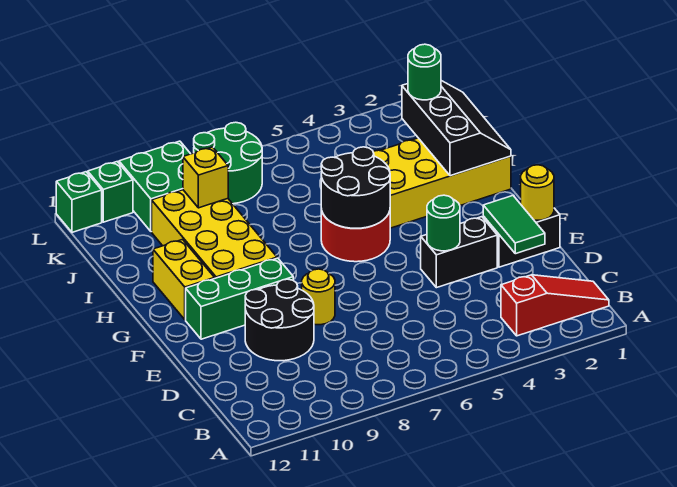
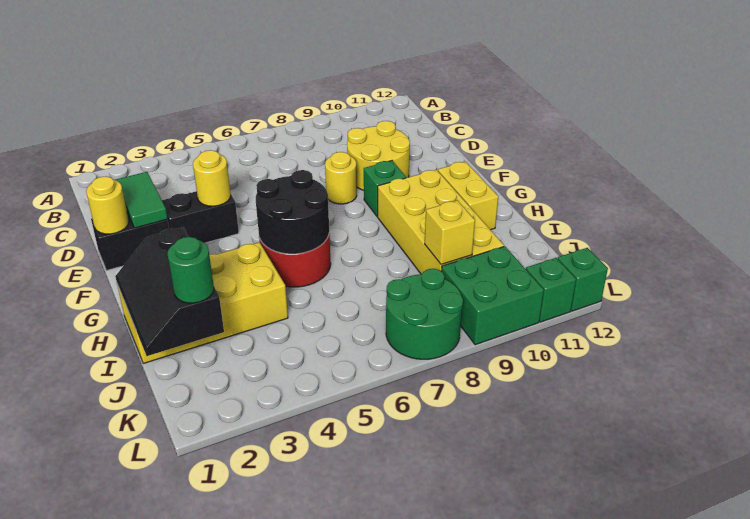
red 1x3 slope [501,275,609,336] -> none
black 2x2 round brick [245,279,314,361] -> yellow 2x2 round brick [347,121,410,190]
green 1x1 round brick [427,195,460,251] -> yellow 1x1 round brick [193,150,231,206]
green 1x3 brick [186,258,293,339] -> green 1x1 brick [364,161,406,217]

